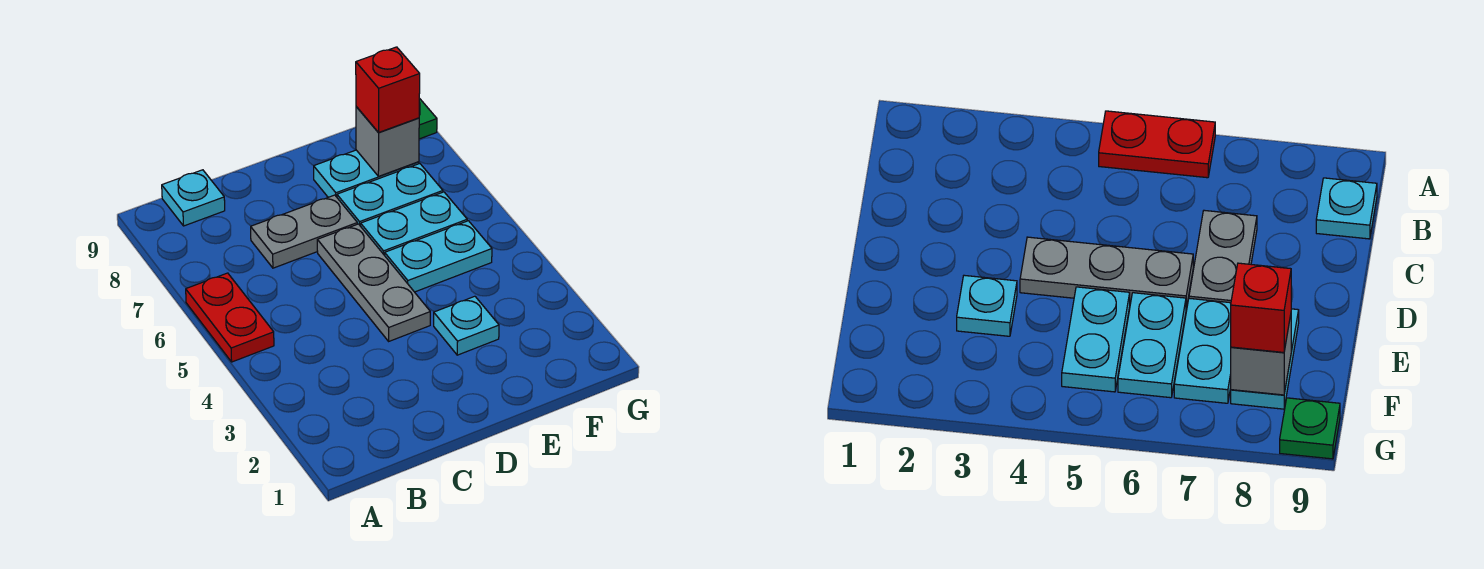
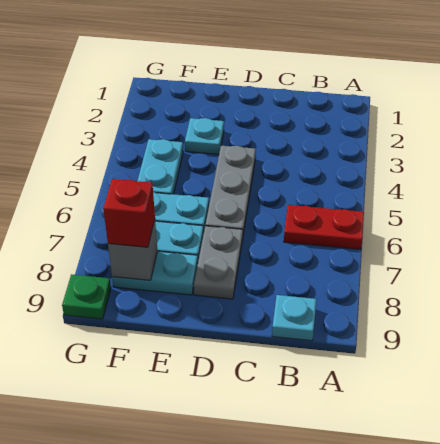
red 1x2 plate [186,273,274,362] -> red 1x2 plate turned to [284,205,364,249]
grey 1x2 plate [251,195,357,268] -> grey 1x2 plate turned to [194,226,243,299]
cyan 1x2 plate [385,221,492,292] -> cyan 1x2 plate turned to [138,139,183,194]

